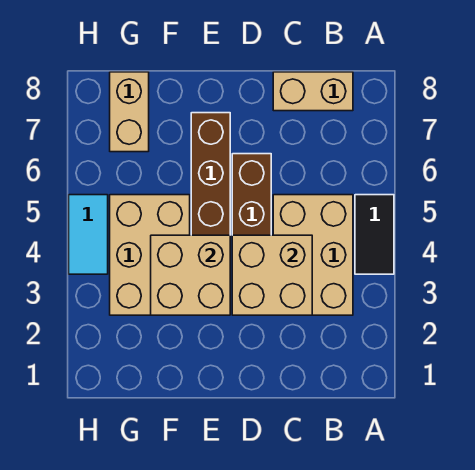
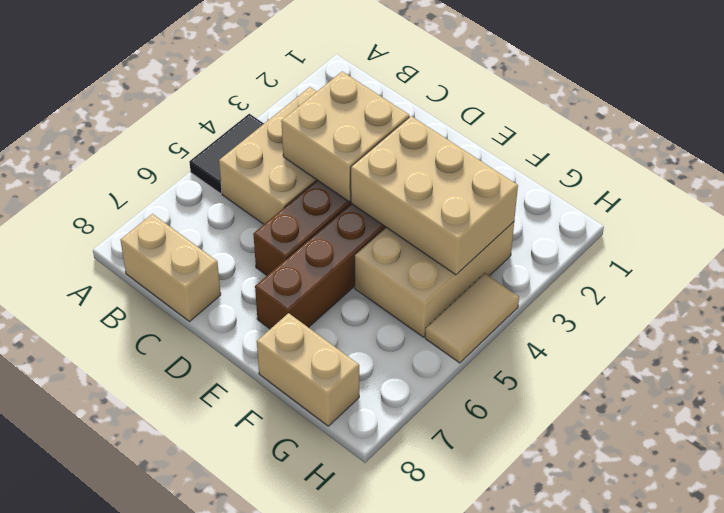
tan 2x2 brick [151,235,230,315] -> tan 2x3 brick [351,116,518,275]
tan 1x2 brick [110,72,149,152] -> tan 1x2 brick turned to [257,313,359,426]
cyan 1x2 tile [69,195,108,274] -> tan 1x2 tile [425,273,519,363]

